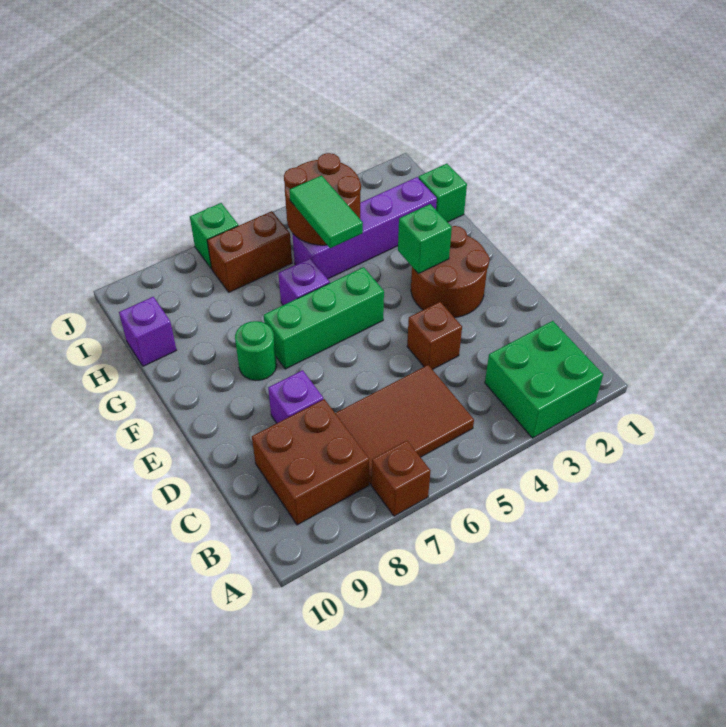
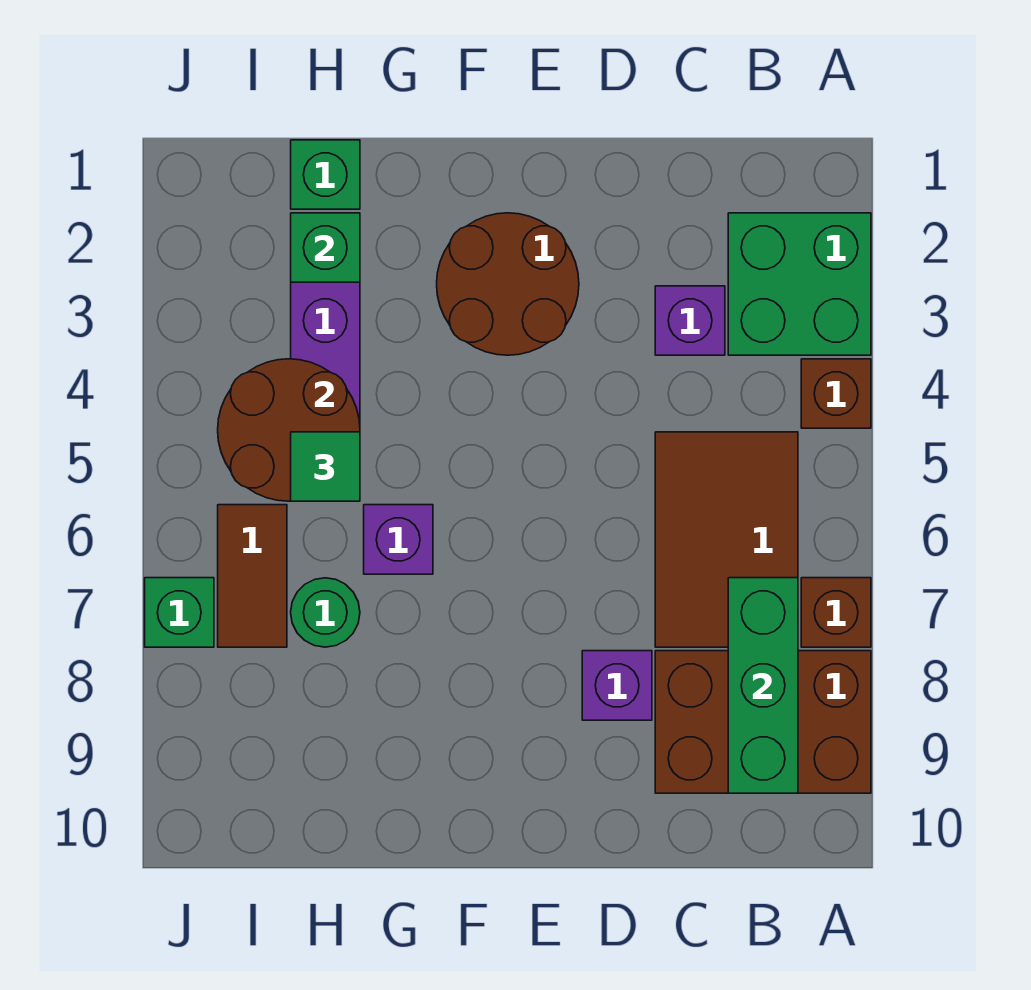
brown 2x2 brick [252,399,369,525] -> brown 2x3 brick [655,651,871,793]
brown 1x1 brick [407,302,462,370] -> brown 1x1 brick moved to [801,359,871,428]
green 1x1 brick [398,204,452,274] -> green 1x1 brick moved to [291,213,360,282]
green 1x3 brick [264,267,384,369] -> green 1x3 brick moved to [728,578,798,793]
green 1x1 round brick [235,321,277,380] -> green 1x1 round brick moved to [291,578,360,647]
green 1x2 tile [289,175,363,248] -> green 1x1 tile [291,432,360,501]
purple 1x1 brick [119,297,176,366] -> purple 1x1 brick moved to [655,286,725,355]
brown 1x2 brick [207,211,292,292] -> brown 1x2 tile [218,505,287,647]

